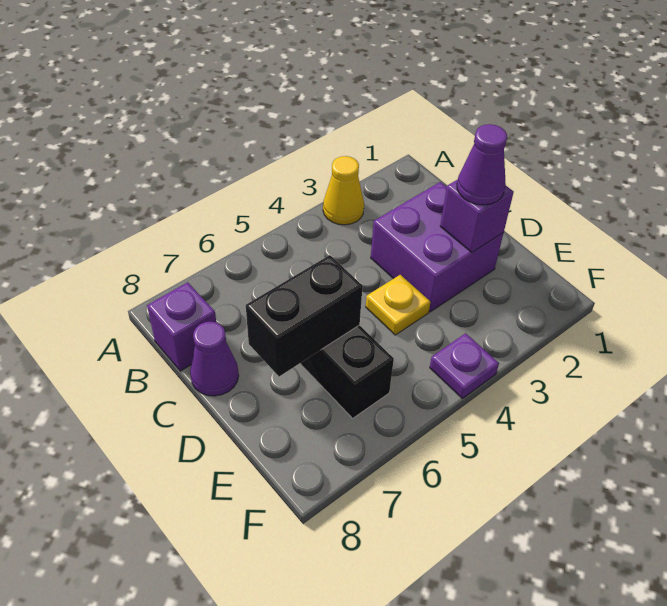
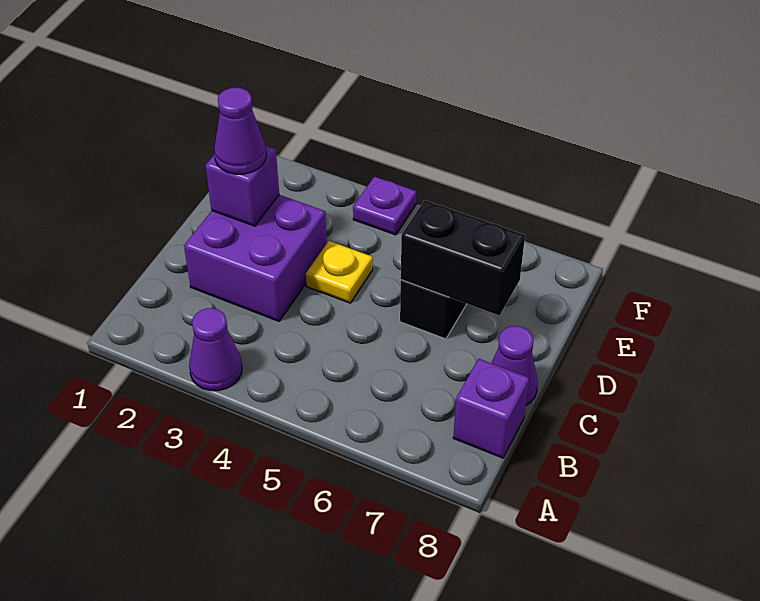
yellow 1x1 cone [323,156,364,225] -> purple 1x1 cone [189,308,242,391]

